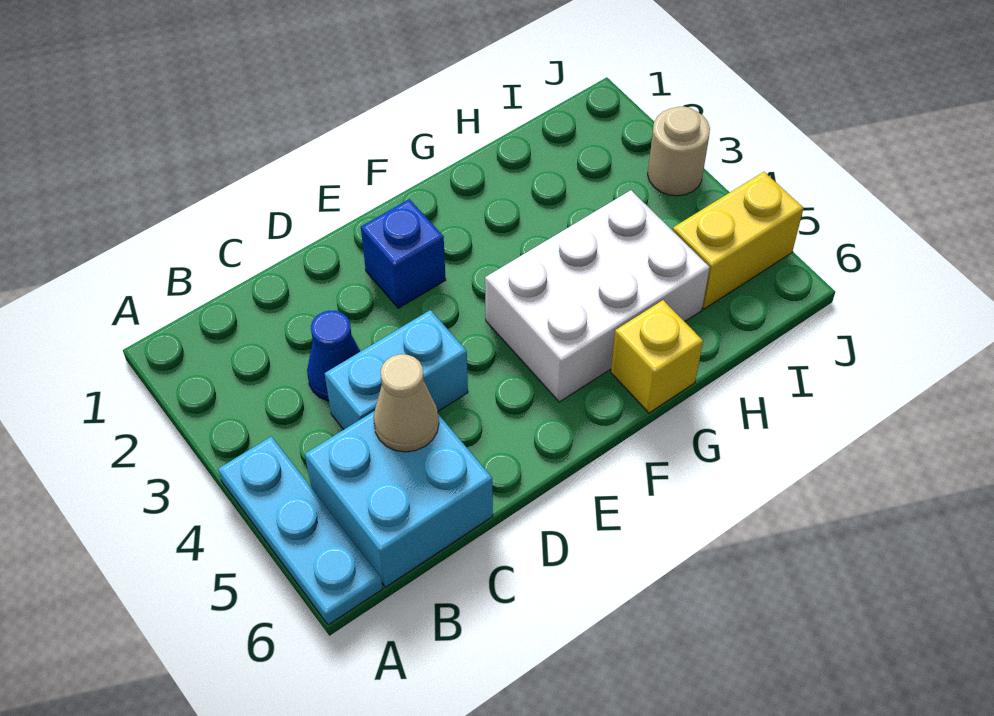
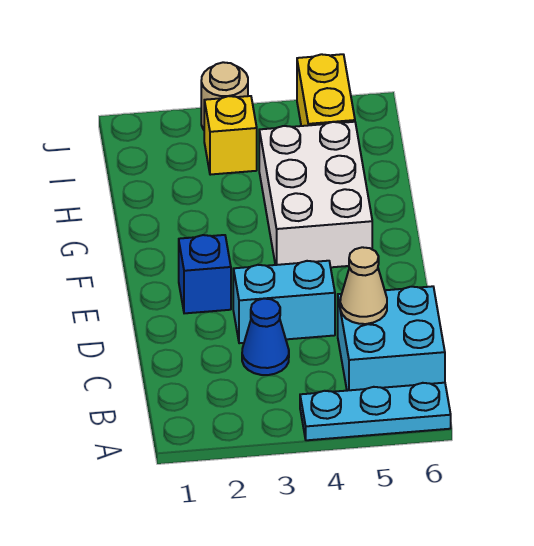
cyan 1x2 brick [325,310,468,430] -> cyan 1x2 brick turned to [233,261,335,343]
yellow 1x1 brick [611,300,703,413] -> yellow 1x1 brick moved to [204,96,257,175]

